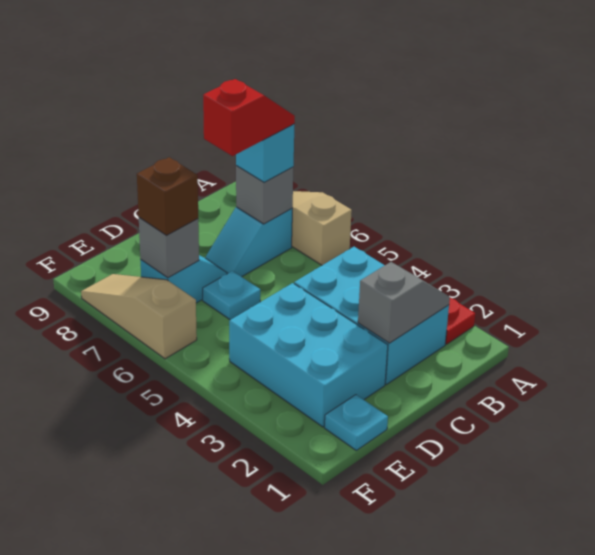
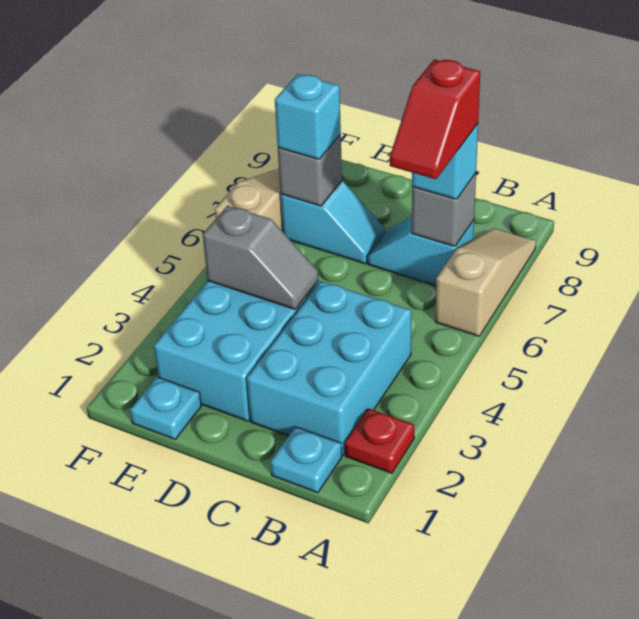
grey 1x2 slope [358,262,450,343] -> grey 1x2 slope moved to [203,206,318,310]
red 1x2 slope [203,79,295,156] -> red 1x2 slope turned to [390,59,480,179]
cyan 1x1 plate [203,271,260,320] -> cyan 1x1 plate moved to [271,427,342,493]
brown 1x1 brick [137,157,198,235] -> cyan 1x1 brick [275,74,341,159]

